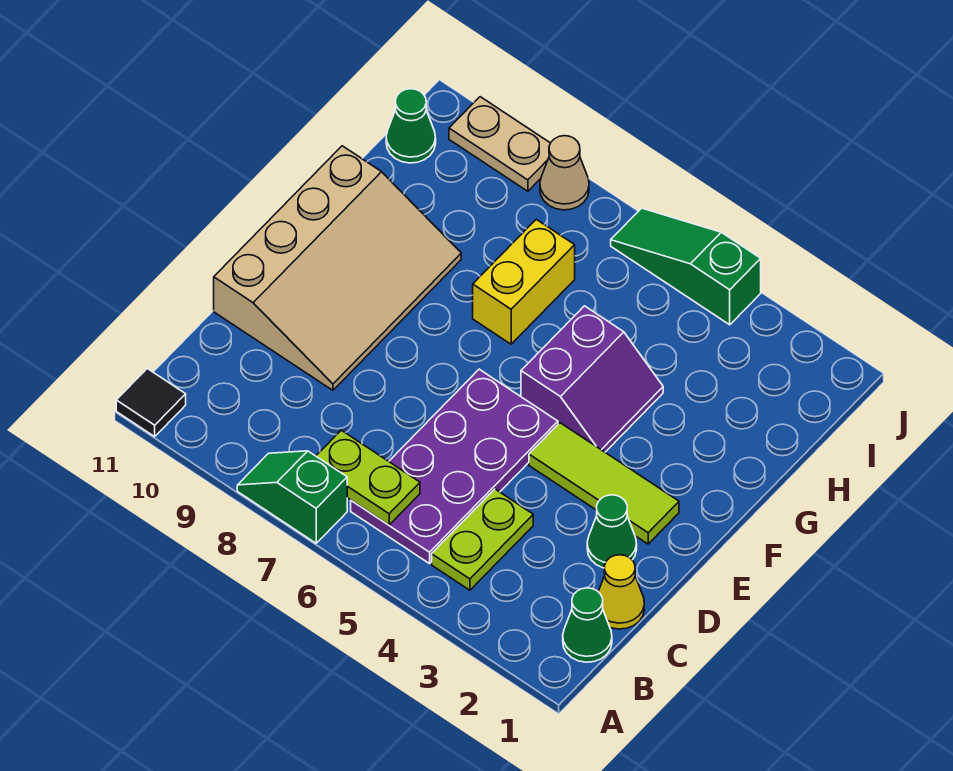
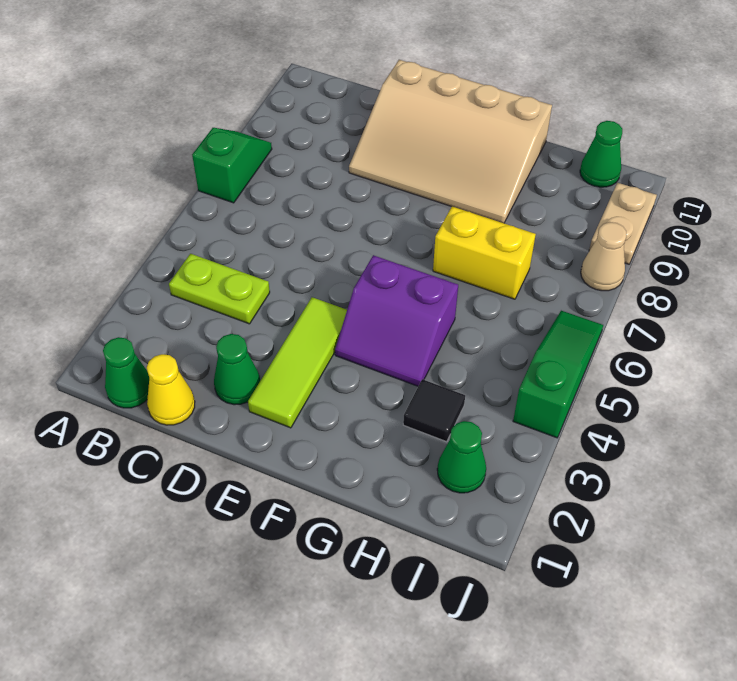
black 1x1 tile [116,369,186,436] -> black 1x1 tile moved to [403,379,465,442]
purple 2x4 plate [351,369,558,564] -> none
lime 1x2 plate [316,430,420,525] -> none
none -> green 1x1 cone [437,421,486,493]

